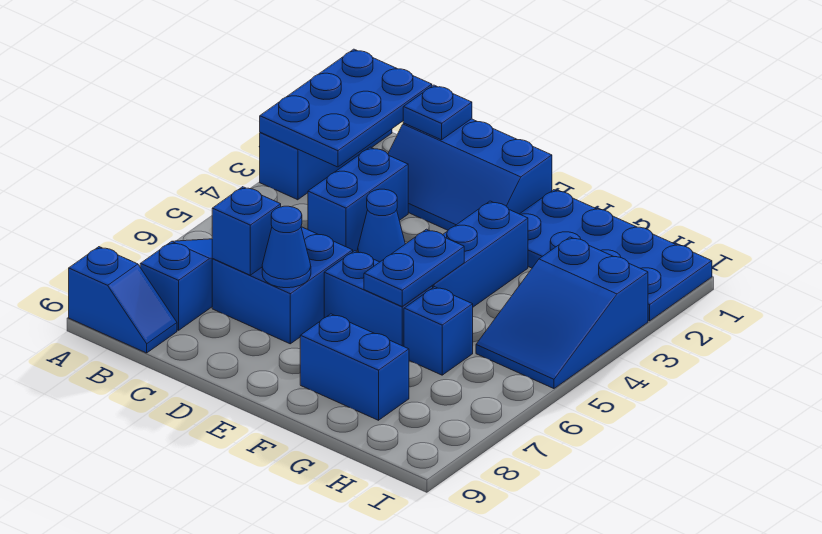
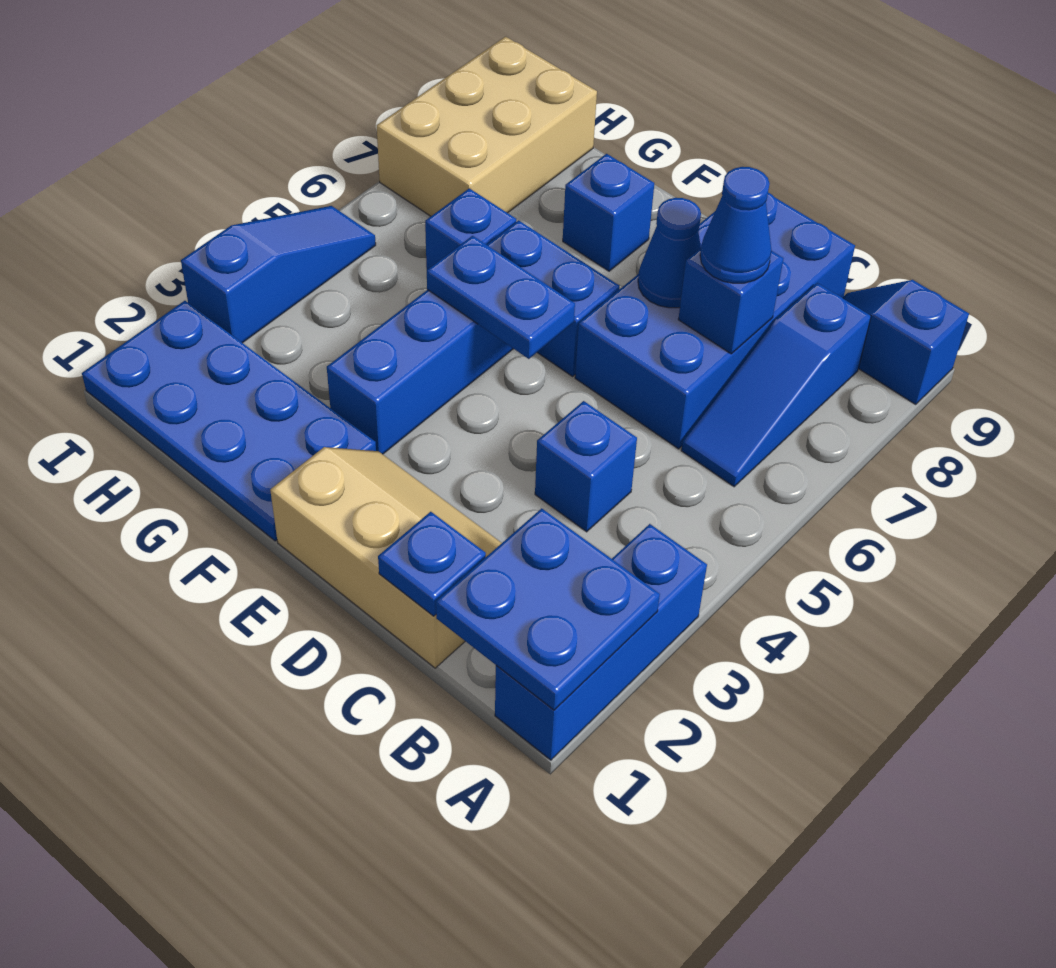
blue 2x3 plate [260,49,432,167] -> blue 2x2 plate [436,508,660,710]
blue 2x3 slope [388,119,552,230] -> tan 2x3 slope [270,447,502,668]
blue 1x2 brick [308,147,408,251] -> blue 1x1 brick [535,401,637,532]
blue 2x2 brick [212,227,353,344] -> blue 2x4 brick [575,193,855,449]
blue 1x1 cone [358,189,405,262] -> blue 1x1 cone moved to [700,167,772,283]
blue 1x2 plate [364,229,464,306] -> blue 1x2 plate turned to [427,236,575,359]
blue 1x2 brick [300,314,409,420] -> blue 1x1 brick [563,154,654,271]
blue 2x3 slope [476,237,648,389] -> blue 1x3 slope [181,206,376,343]
none -> tan 2x3 brick [377,37,597,216]

